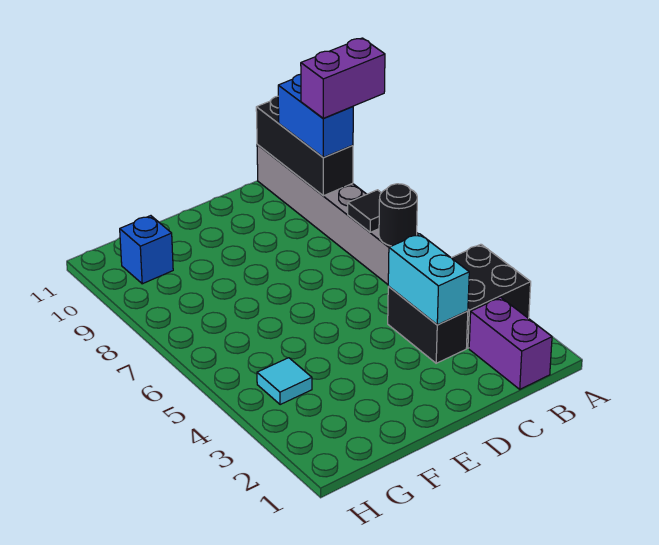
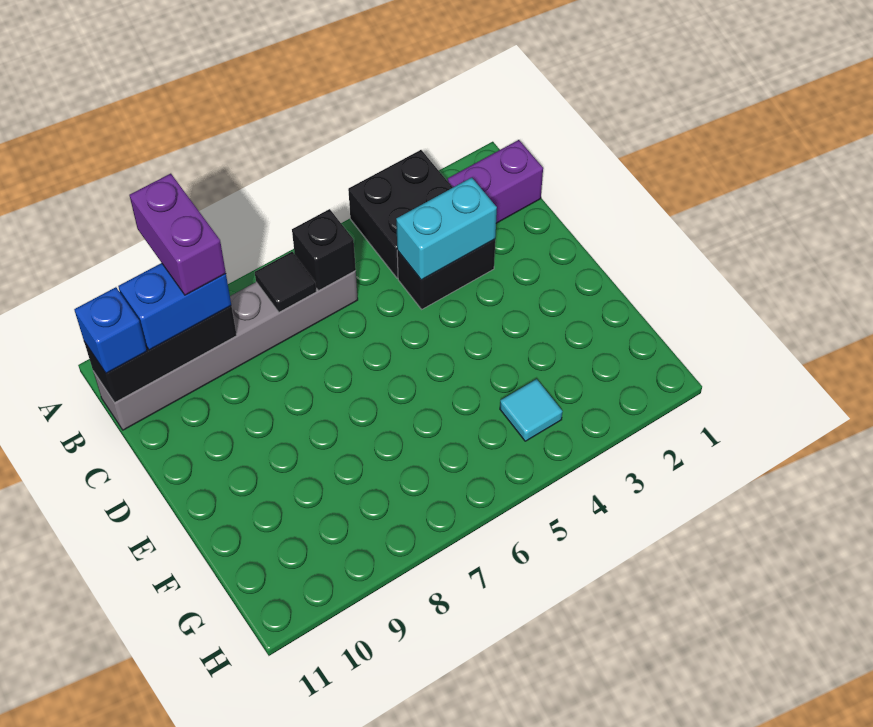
black 1x1 round brick [379,184,417,246] -> black 1x1 brick [292,209,356,291]
blue 1x1 brick [120,216,173,284] -> blue 1x1 brick moved to [74,287,147,373]

